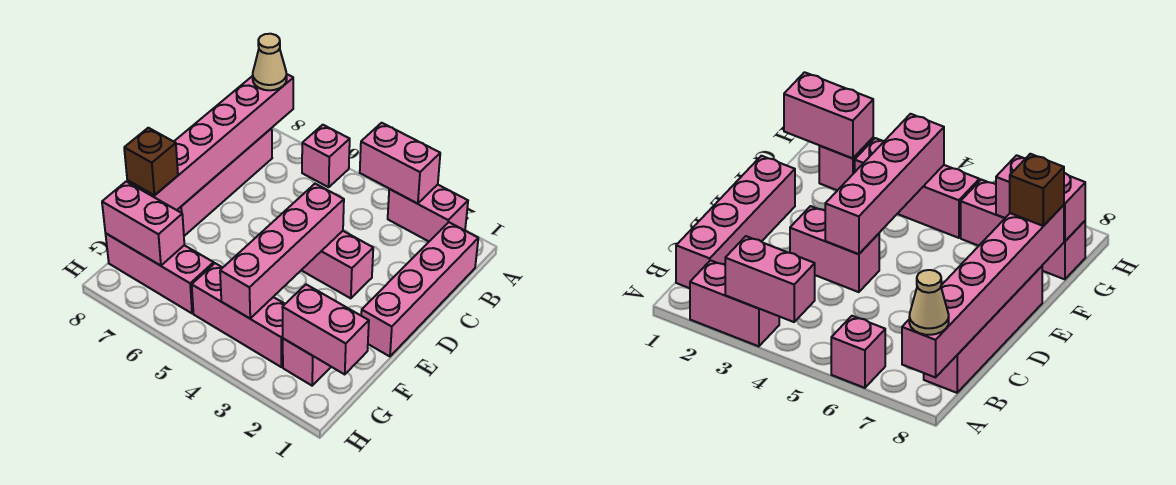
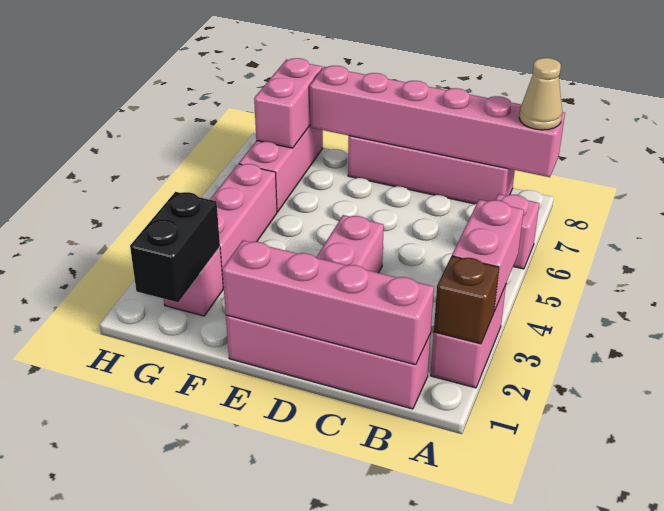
pink 1x4 brick [220,184,344,318] -> pink 1x4 brick moved to [222,240,434,365]
brown 1x1 brick [124,128,178,196] -> brown 1x1 brick moved to [434,256,499,344]
pink 1x2 brick [282,285,369,374] -> black 1x2 brick [130,192,220,302]

